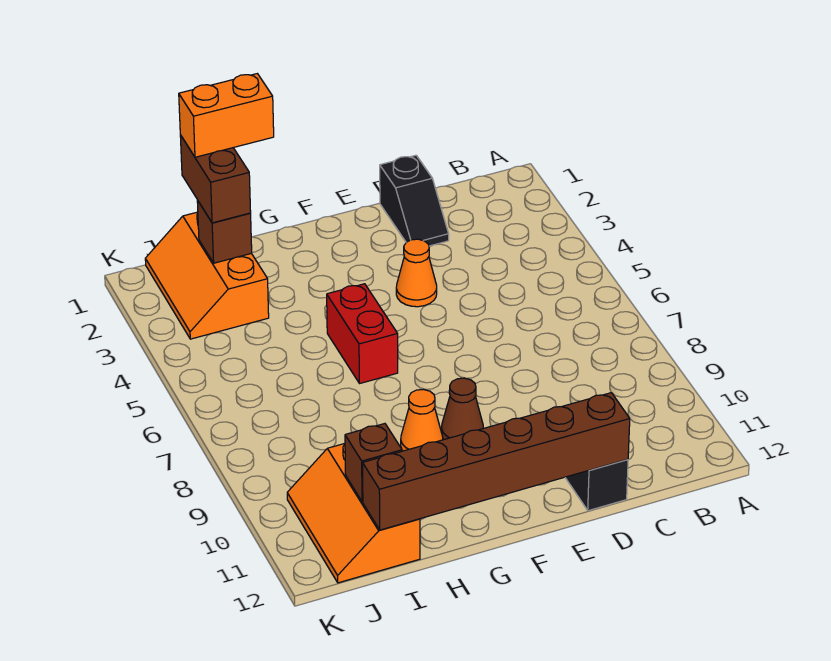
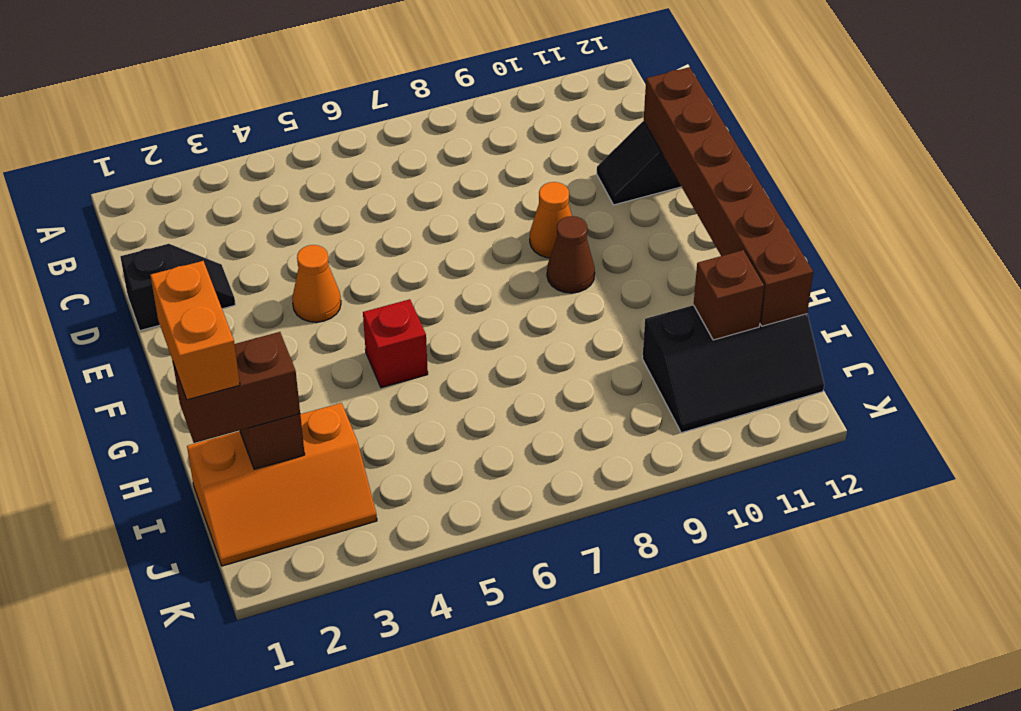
red 1x2 brick [327,284,398,384] -> red 1x1 brick [363,299,428,388]
orange 1x1 cone [401,389,443,451] -> orange 1x1 cone moved to [530,182,572,258]
orange 2x3 slope [287,444,420,583] -> black 2x3 slope [642,305,824,433]

